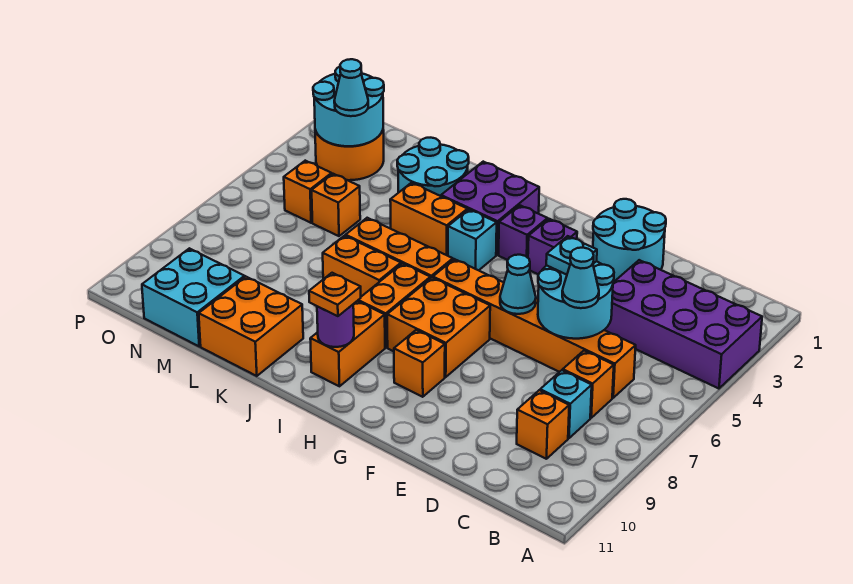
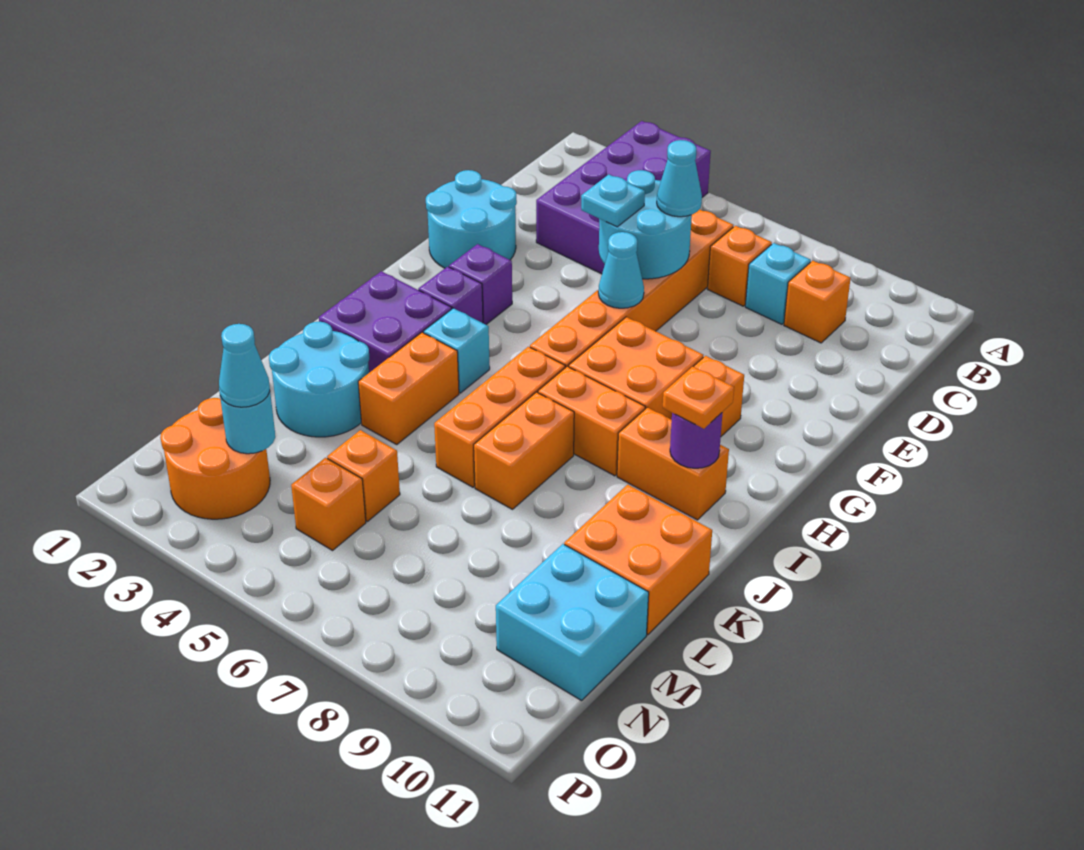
cyan 2x2 round brick [313,67,384,146] -> cyan 1x1 round brick [220,392,275,454]

